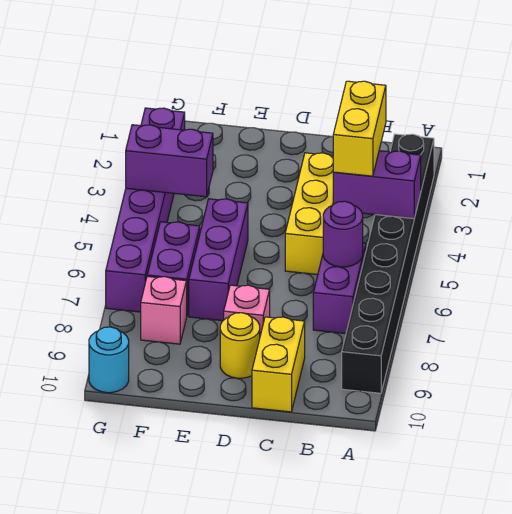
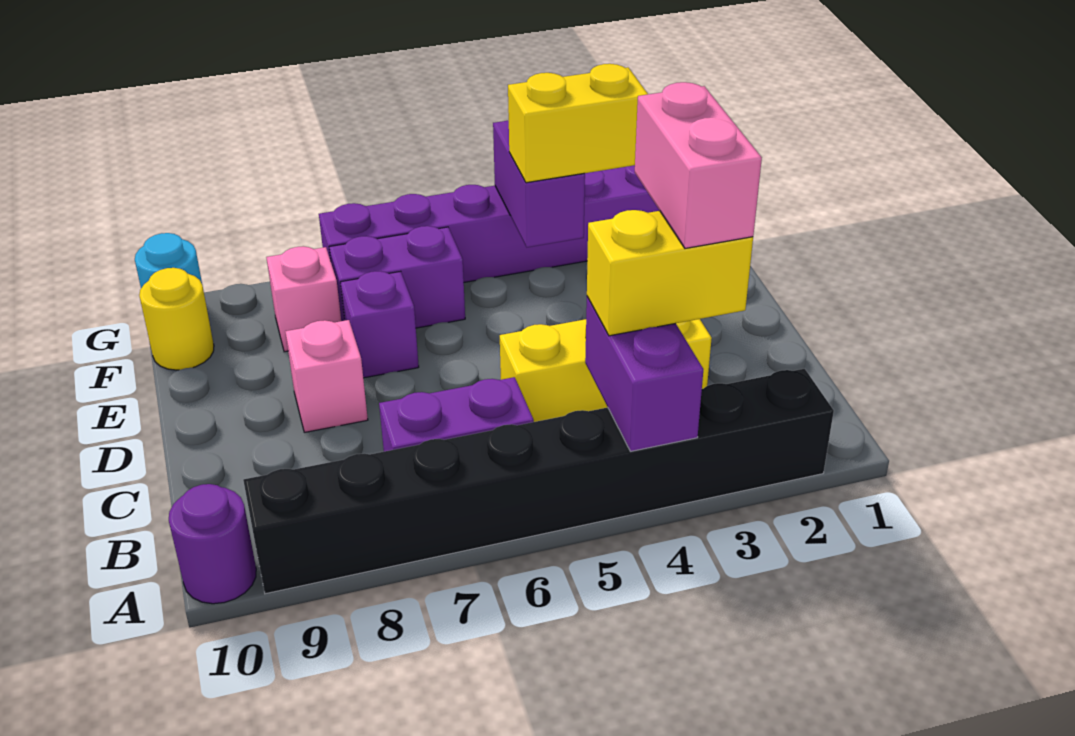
none -> pink 1x2 brick [635,82,762,248]
purple 1x1 round brick [323,201,363,267] -> purple 1x1 round brick moved to [169,484,256,604]
yellow 1x2 brick [252,317,305,412] -> yellow 1x2 brick moved to [508,64,648,183]
yellow 1x1 round brick [220,313,260,378] -> yellow 1x1 round brick moved to [139,268,214,370]
purple 1x3 brick [189,199,248,321] -> purple 1x1 brick [340,271,419,378]

